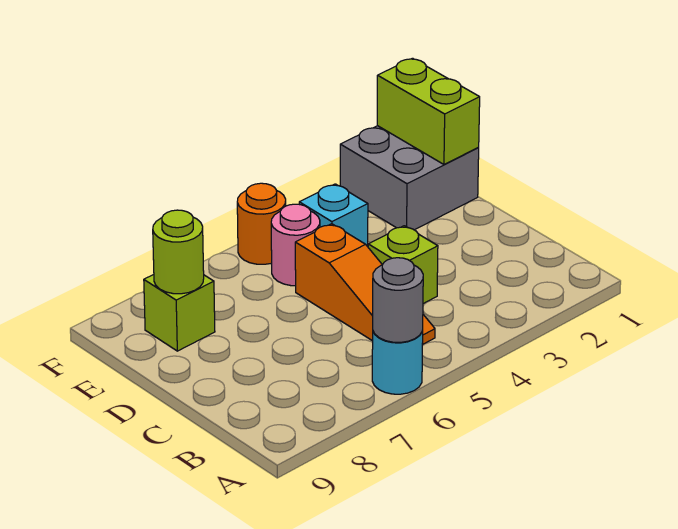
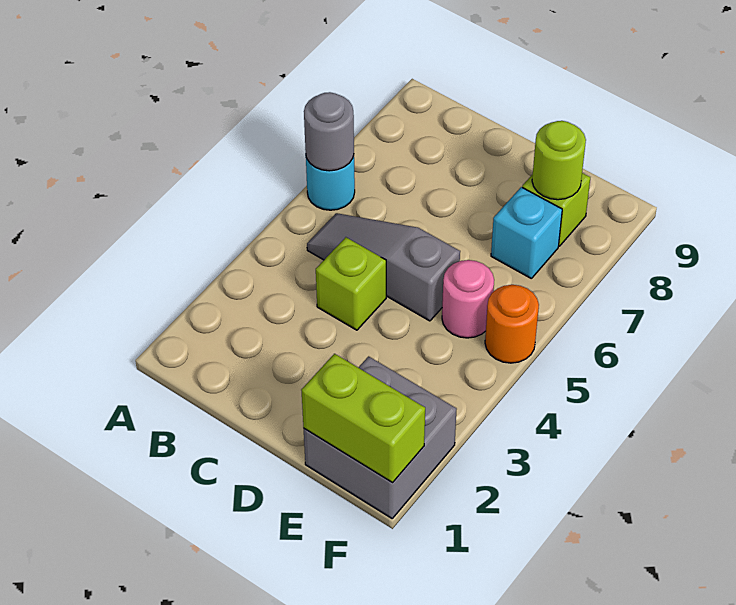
orange 1x3 slope [295,224,435,345] -> grey 1x3 slope [307,213,460,321]
cyan 1x1 brick [299,184,368,247] -> cyan 1x1 brick moved to [491,187,562,279]

